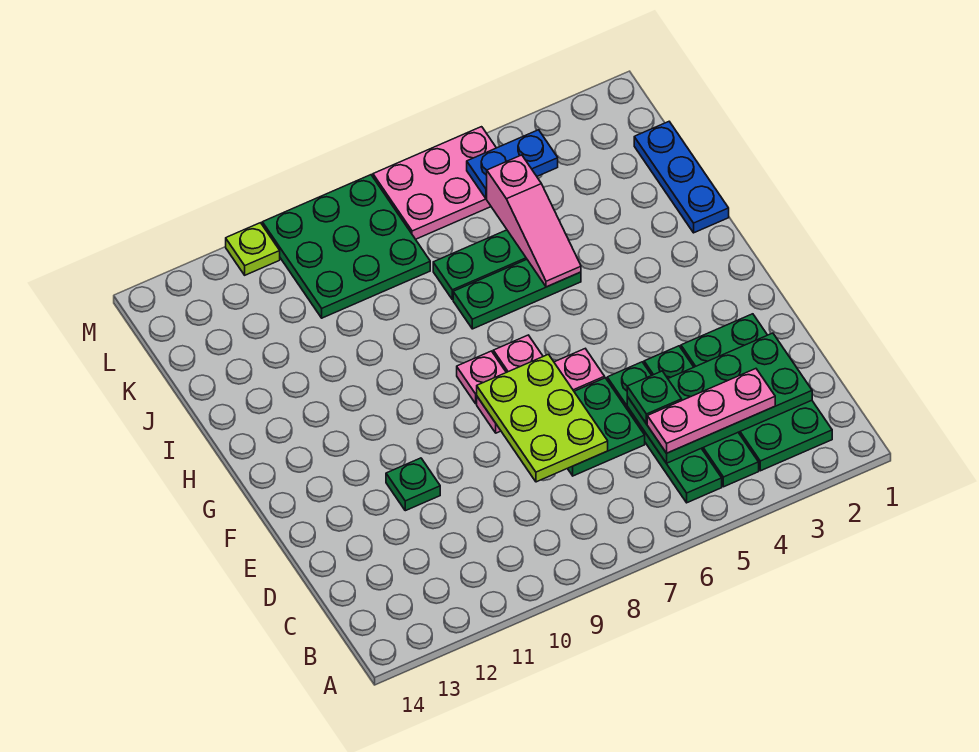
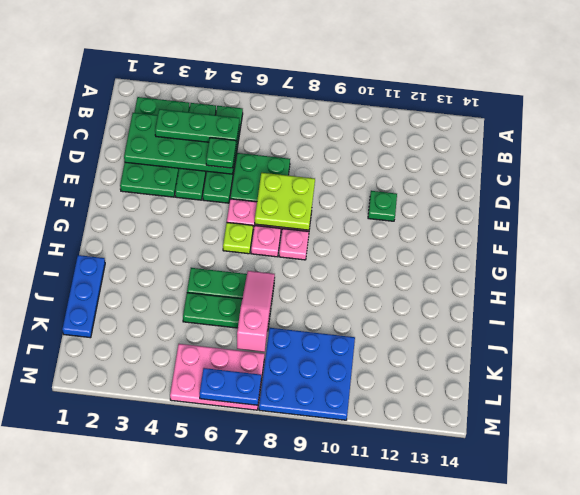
pink 1x3 plate [647,369,775,453] -> green 1x3 plate [155,109,239,142]
lime 2x3 plate [477,354,608,482] -> lime 2x2 plate [255,173,315,230]
pink 1x3 slope [487,155,581,287] -> pink 1x3 slope moved to [237,271,275,352]
green 3x3 plate [262,175,430,318] -> blue 3x3 plate [259,328,355,420]
blue 1x2 plate [467,130,558,199] -> blue 1x2 plate moved to [200,368,261,405]
lime 1x1 plate [226,223,280,275] -> lime 1x1 plate moved to [223,223,253,254]

